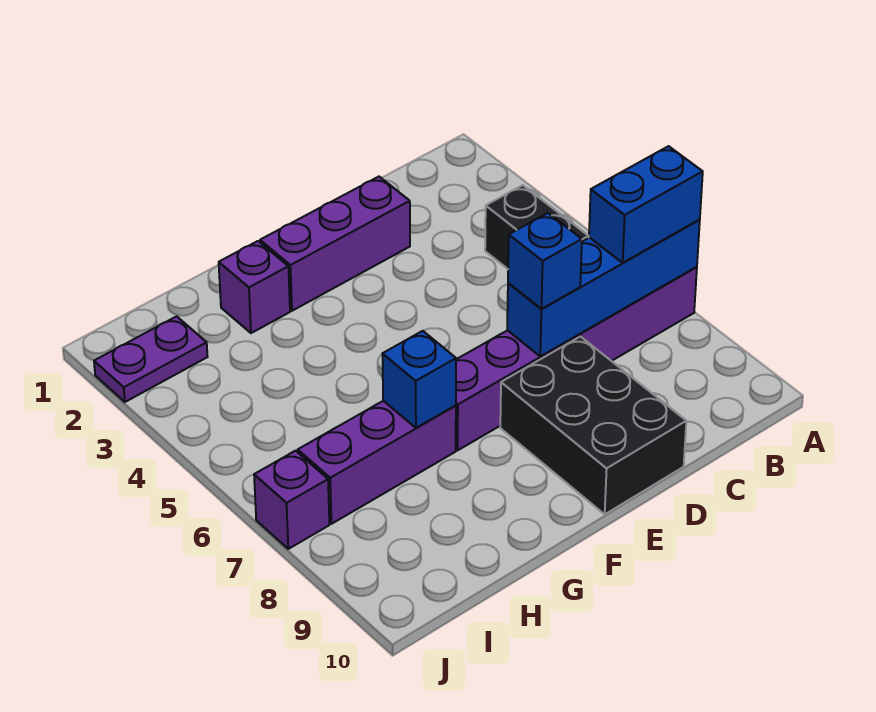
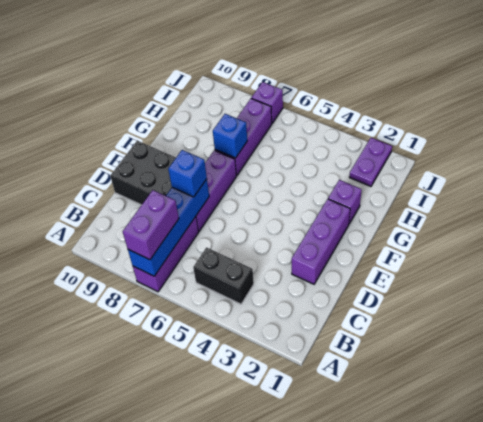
blue 1x2 brick [589,146,703,263] -> purple 1x2 brick [123,190,179,260]

